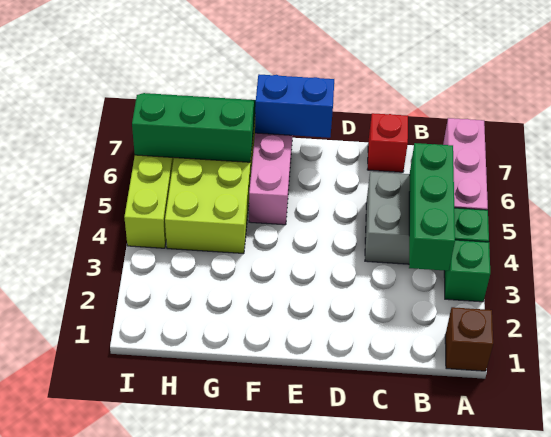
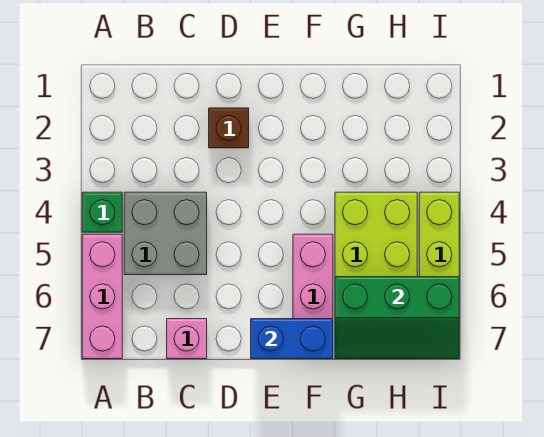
brown 1x1 brick [445,307,493,371] -> brown 1x1 brick moved to [209,108,249,148]
green 1x1 brick [444,240,490,302] -> none
green 1x3 brick [409,143,455,271] -> none
red 1x1 brick [367,113,408,172] -> pink 1x1 brick [167,319,207,359]

